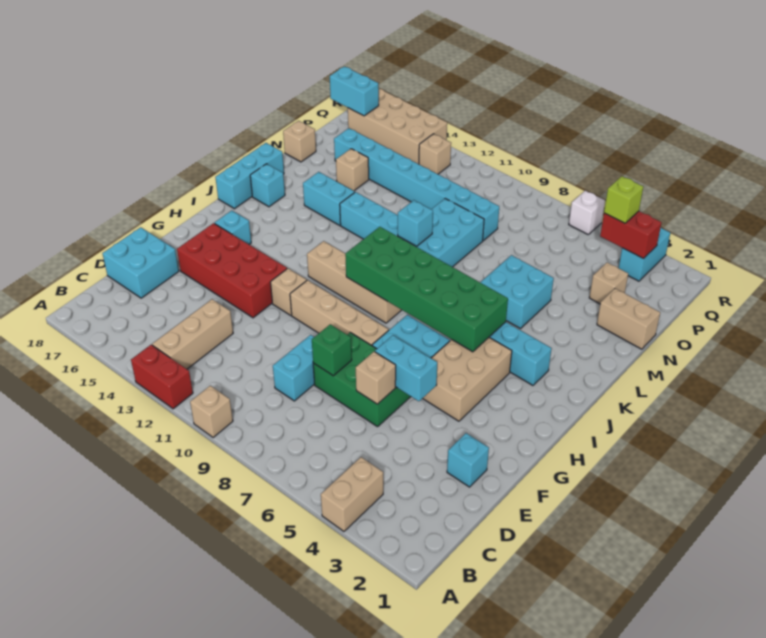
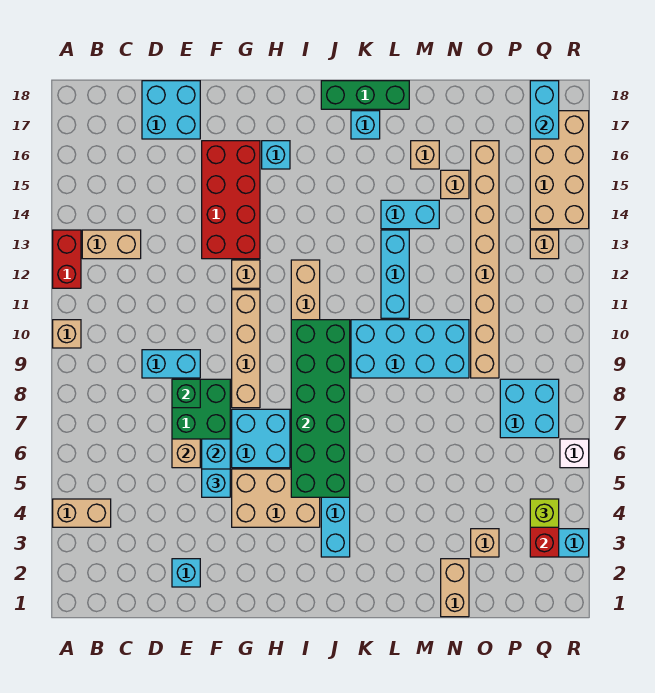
tan 1x3 brick [152,299,233,369] -> tan 1x2 brick [82,230,141,259]
cyan 1x3 brick [215,143,284,209] -> green 1x3 brick [321,81,409,109]
cyan 2x2 brick [480,255,554,329] -> cyan 2x2 brick moved to [500,379,559,438]
cyan 1x1 brick [398,200,433,246] -> cyan 1x1 brick moved to [202,469,230,497]
cyan 1x2 brick [303,172,355,225] -> cyan 1x2 brick turned to [381,200,439,229]
tan 1x1 brick [283,121,316,162] -> tan 1x1 brick moved to [411,141,439,169]
cyan 1x8 brick [334,128,499,241] -> tan 1x8 brick [471,141,499,378]

